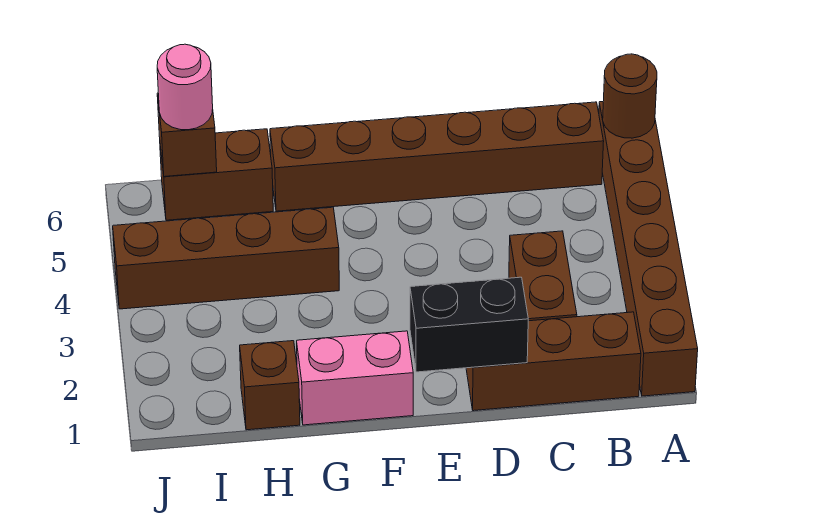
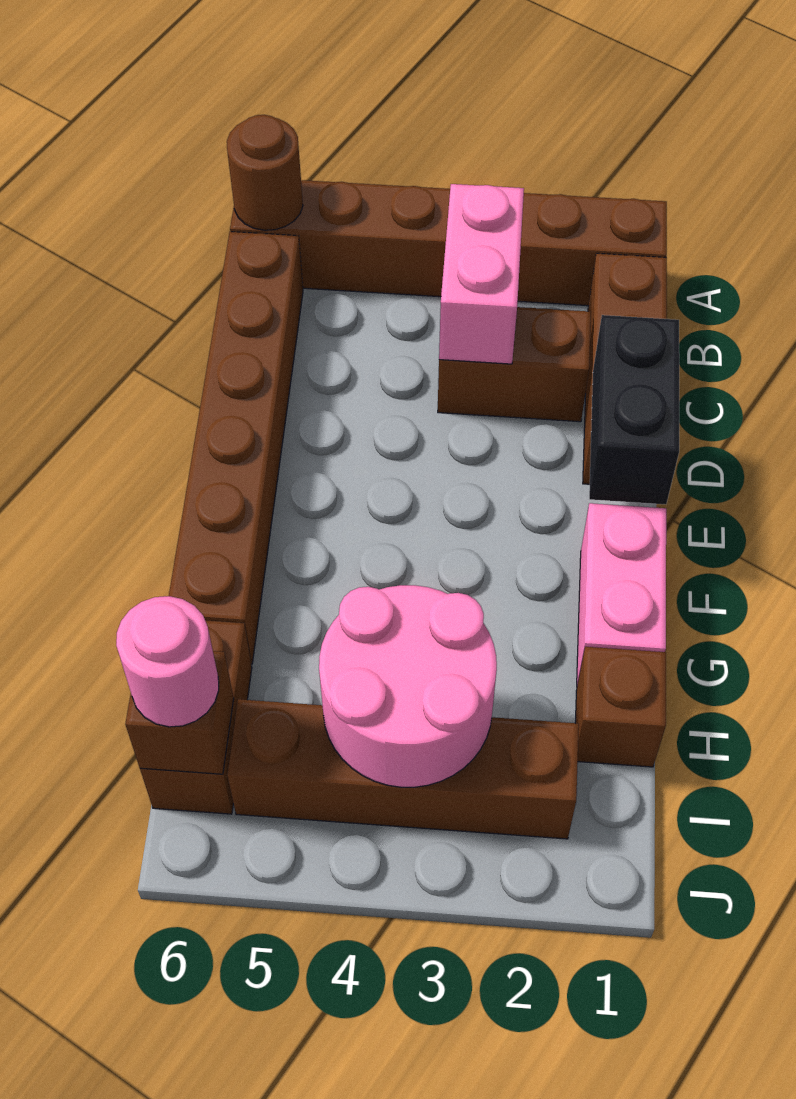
none -> pink 1x2 brick [439,184,524,364]
brown 1x4 brick [113,207,339,309] -> brown 1x4 brick turned to [227,699,579,839]
none -> pink 2x2 round brick [319,585,497,787]

